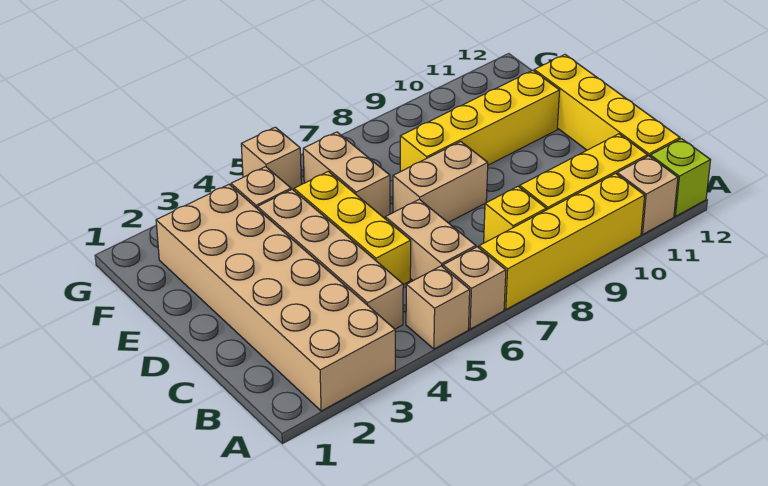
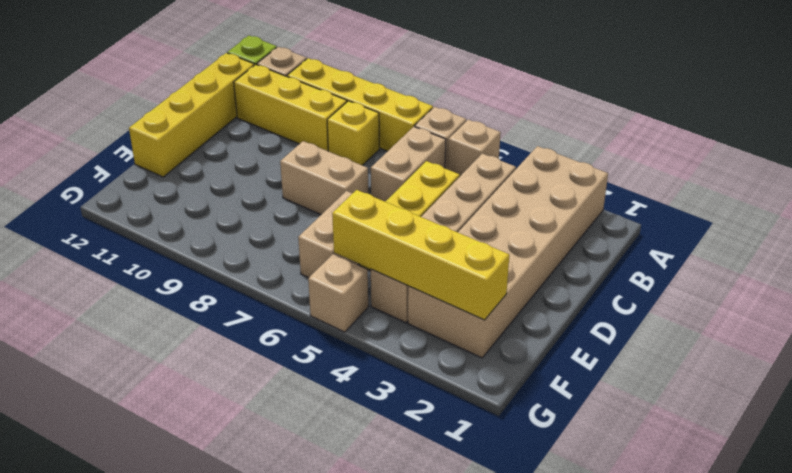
yellow 1x4 brick [400,70,560,172] -> yellow 1x4 brick moved to [332,190,509,320]

